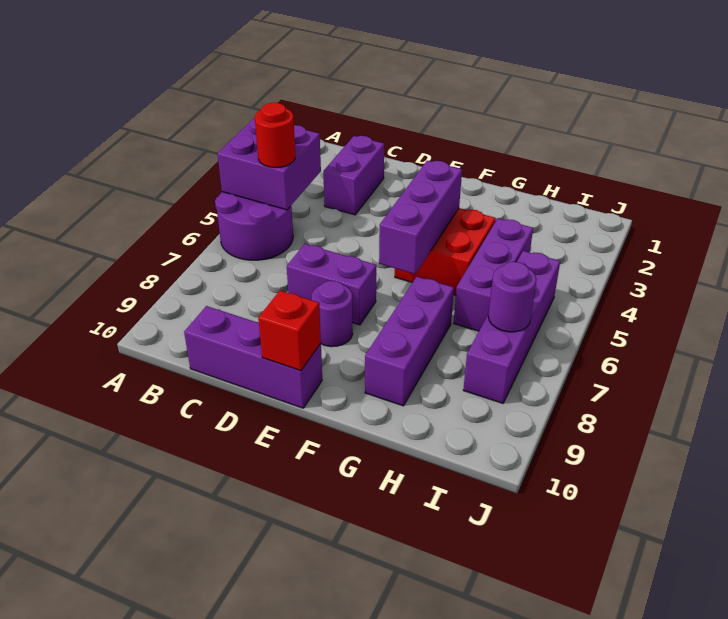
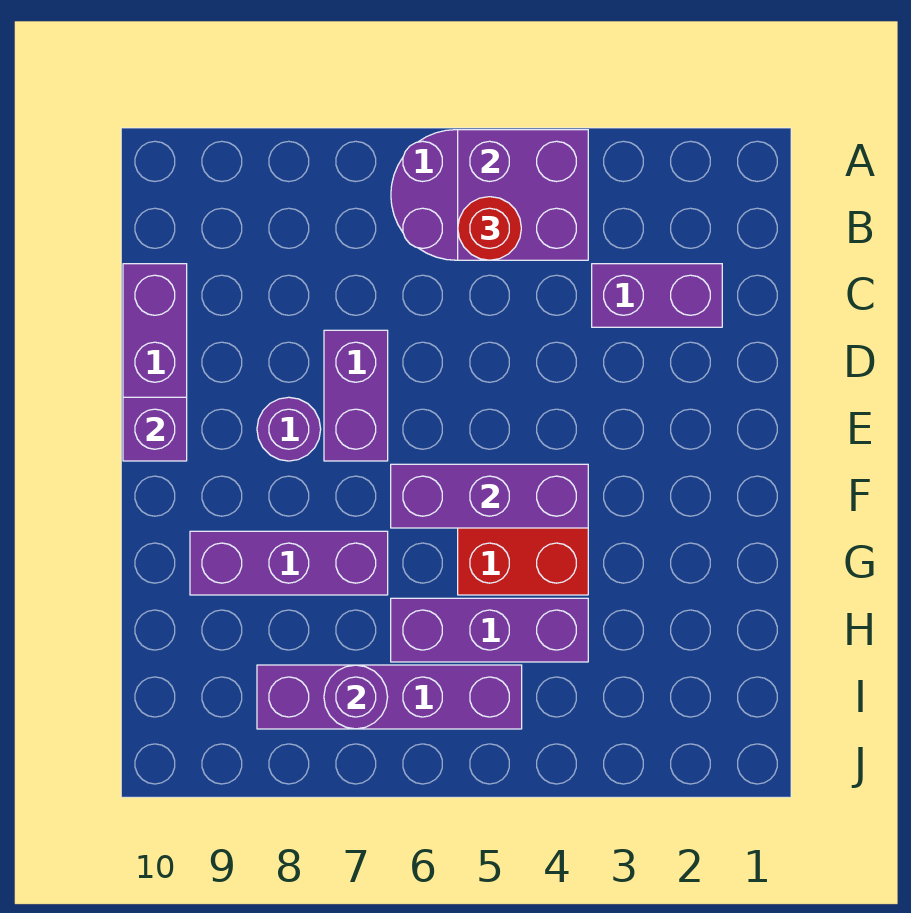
red 1x1 brick [258,291,321,371] -> purple 1x1 brick [123,397,187,461]

